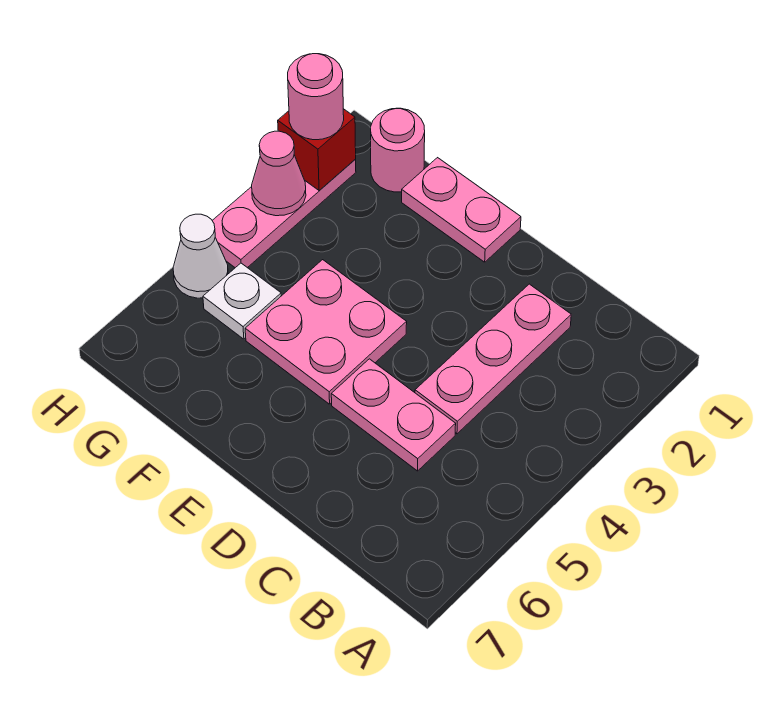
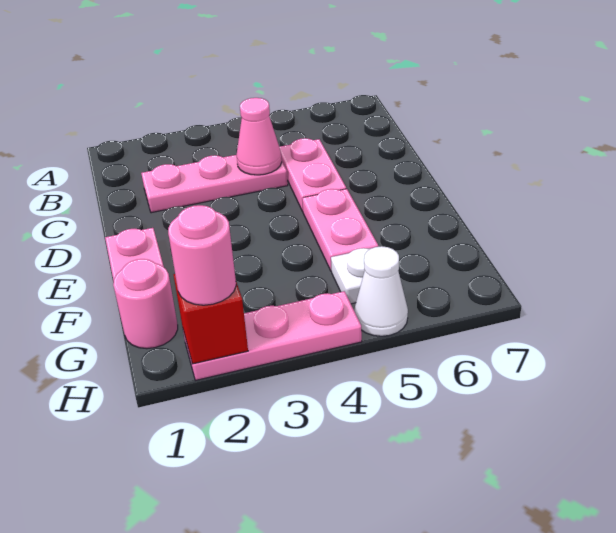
pink 2x2 plate [245,260,407,404] -> pink 1x2 plate [302,189,378,270]
pink 1x1 cone [252,131,306,216] -> pink 1x1 cone moved to [237,98,282,175]

